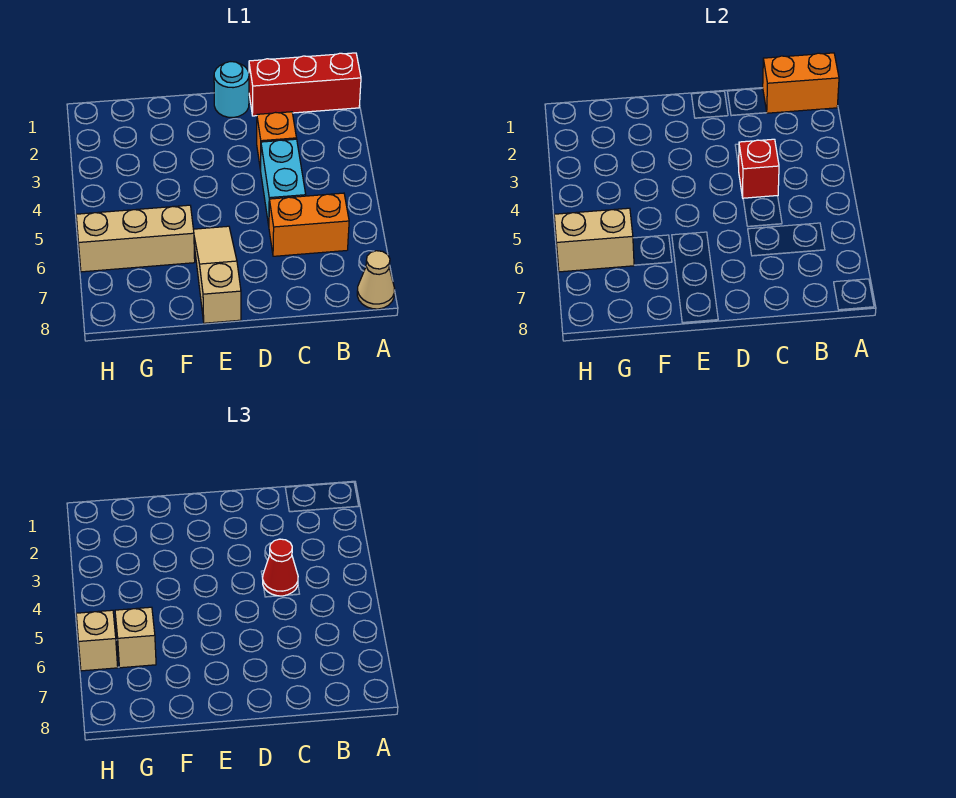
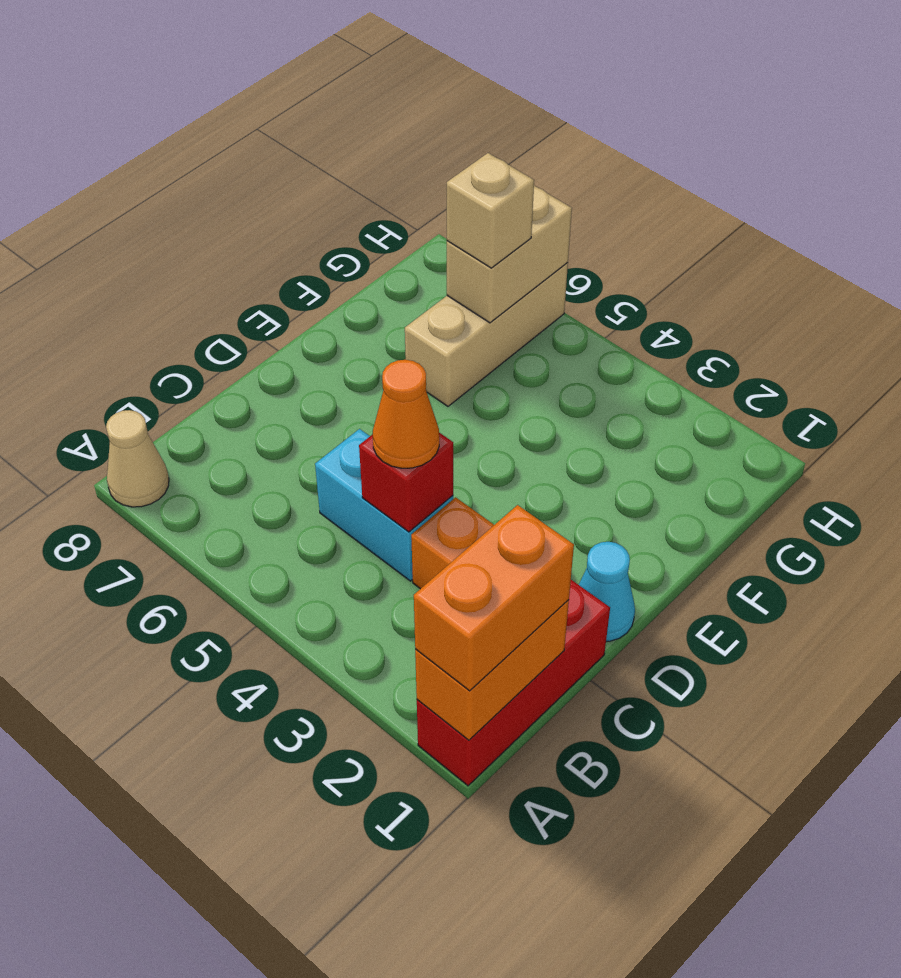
orange 1x2 brick [269,193,349,256] -> orange 1x2 brick moved to [414,505,574,691]
red 1x1 cone [263,539,298,596] -> orange 1x1 cone [373,360,439,468]
cyan 1x1 round brick [214,62,249,117] -> cyan 1x1 cone [579,542,635,641]
tan 1x3 slope [193,226,241,323] -> none
tan 1x1 brick [76,610,118,671] -> none

